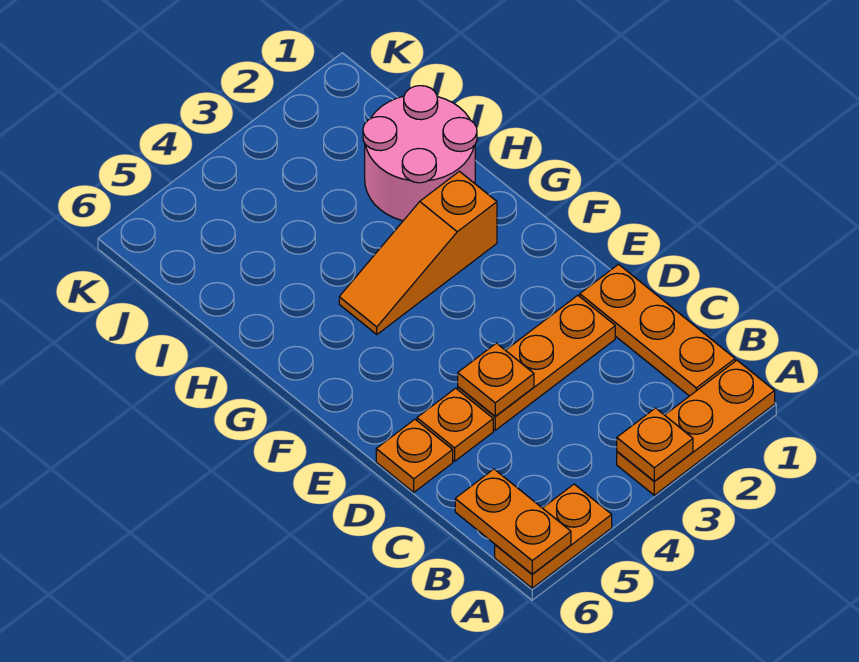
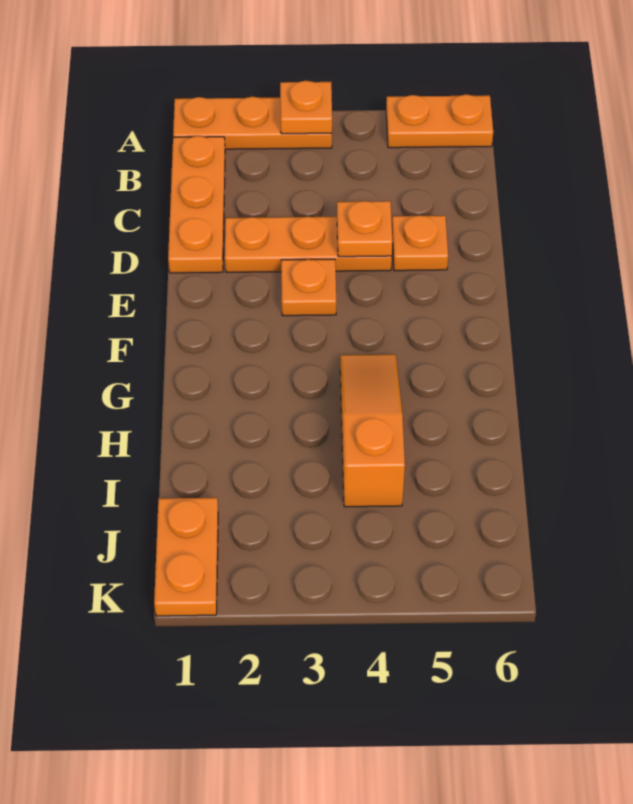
orange 1x2 plate [455,469,571,574] -> orange 1x2 plate moved to [154,498,218,616]
orange 1x1 plate [376,419,453,492] -> orange 1x1 plate moved to [281,259,336,316]
orange 1x3 slope [339,171,497,334] -> orange 1x3 slope turned to [340,354,405,507]
pink 2x2 round brick [363,86,477,221] -> none

